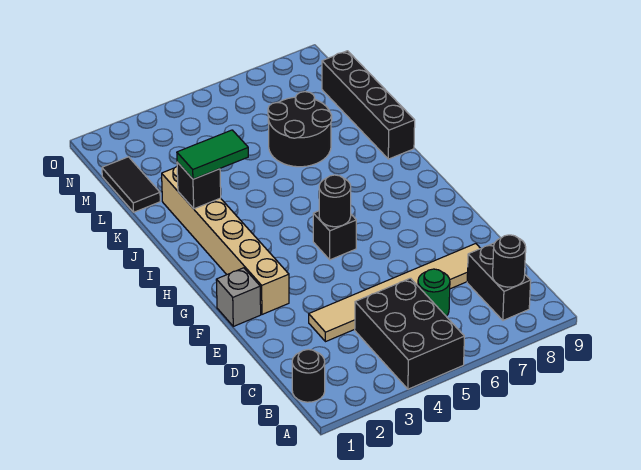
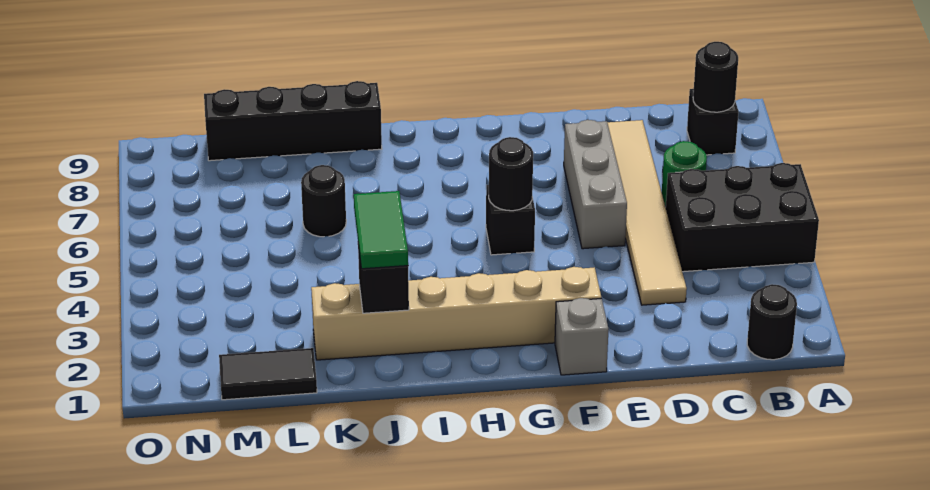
black 1x2 brick [467,243,531,320] -> black 1x1 brick [687,89,739,155]
none -> grey 1x3 brick [564,120,627,249]
black 2x2 round brick [268,92,332,167] -> black 1x1 round brick [301,165,346,237]

